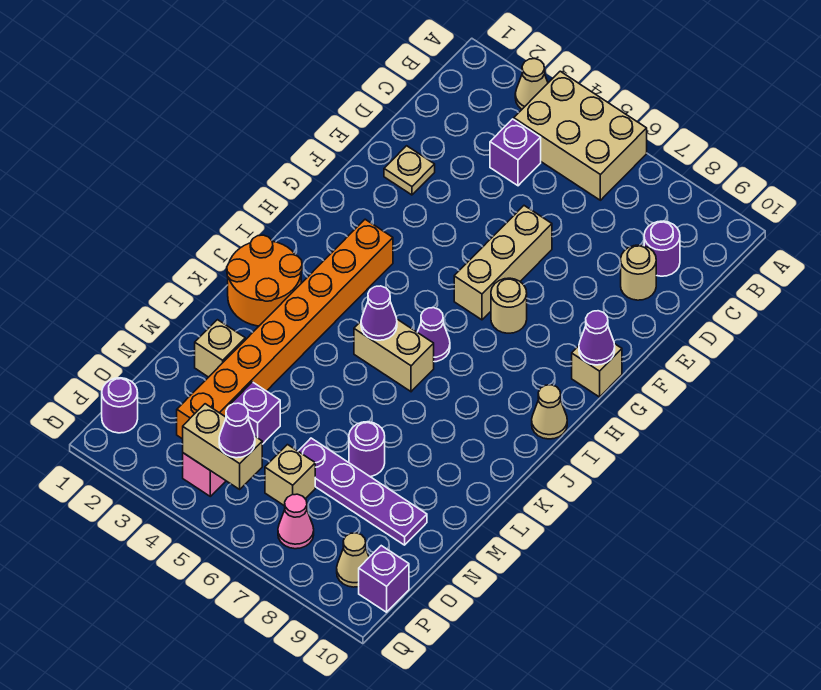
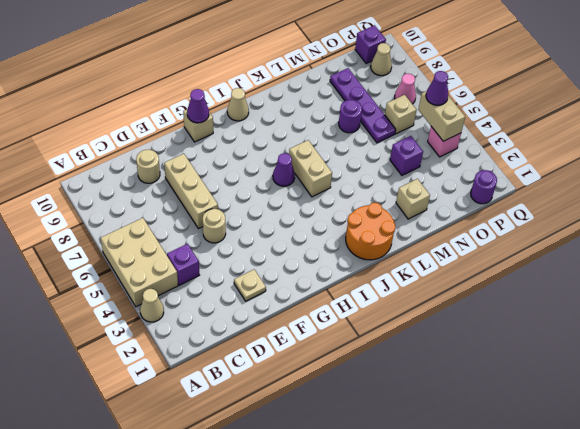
purple 1x1 round brick [644,221,680,276] -> none
tan 1x3 brick [454,206,552,320] -> tan 1x3 brick turned to [164,154,218,229]
tan 1x1 round brick [491,278,527,333] -> tan 1x1 round brick moved to [203,209,226,243]
orange 1x8 brick [177,219,393,439] -> none
purple 1x1 cone [361,286,397,340] -> none

